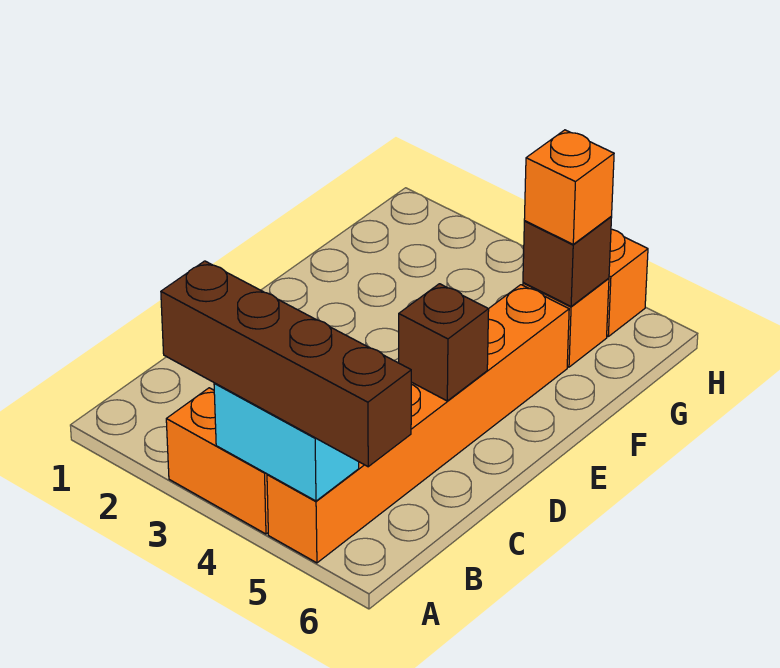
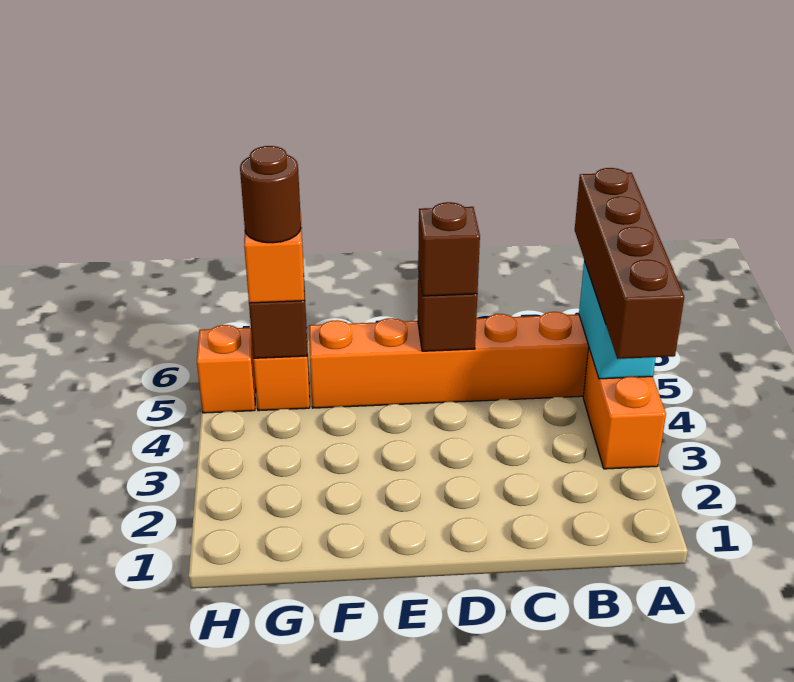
none -> brown 1x1 brick [418,202,480,296]
none -> brown 1x1 round brick [240,146,301,243]

